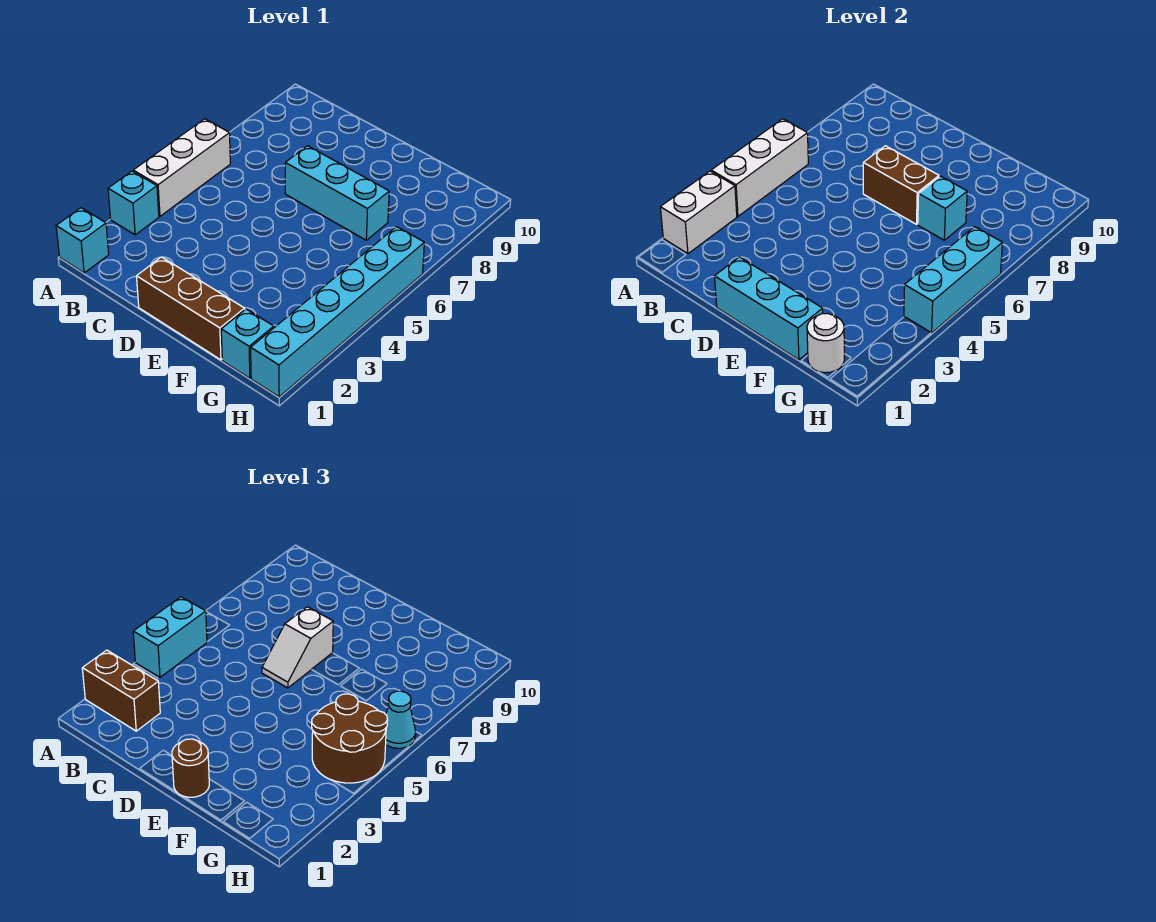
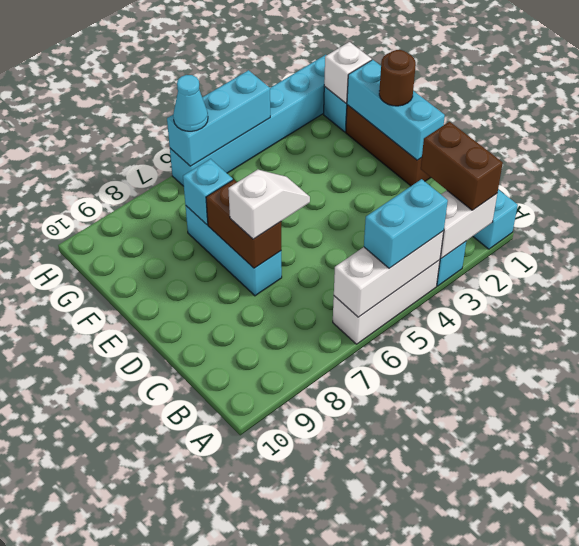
white 1x1 round brick [807,313,844,373] -> white 1x1 brick [324,42,372,103]
brown 2x2 round brick [312,694,387,783] -> none

